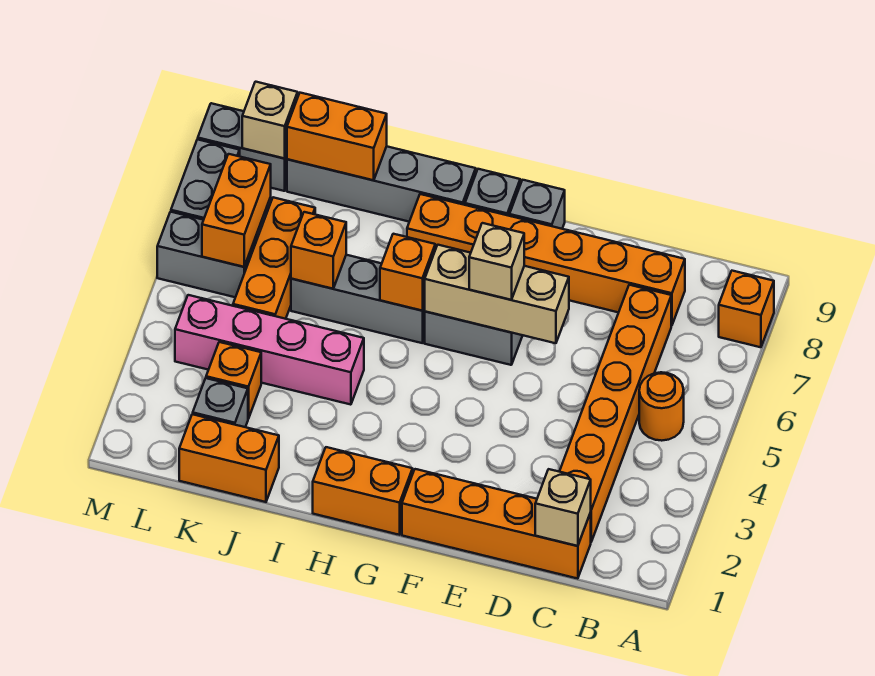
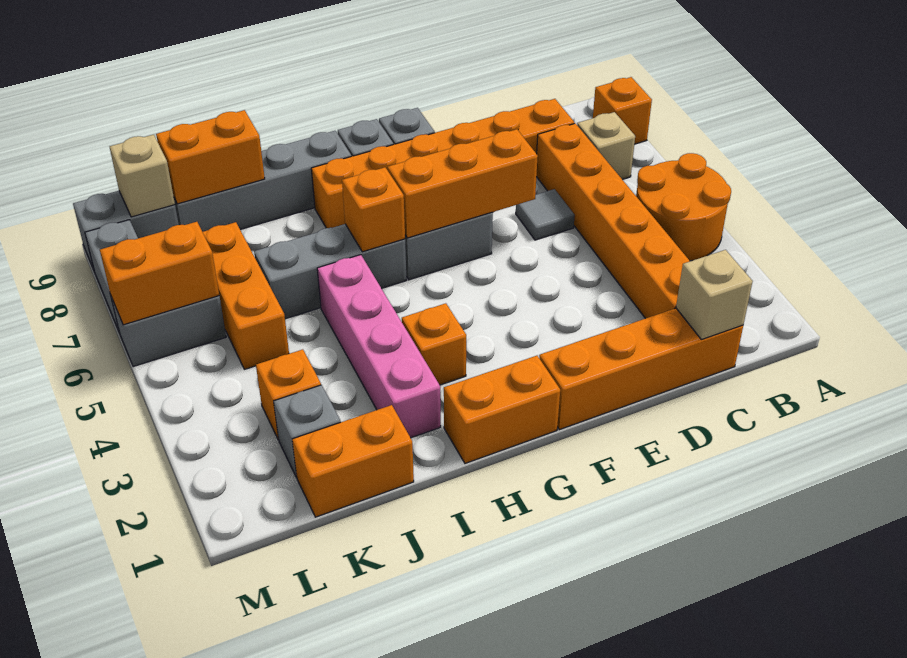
orange 1x1 round brick [639,372,684,441] -> orange 2x2 round brick [636,153,731,261]
none -> grey 1x1 tile [516,189,575,240]
tan 1x3 brick [425,245,569,343] -> orange 1x3 brick [388,129,538,238]
tan 1x1 brick [469,223,524,300] -> tan 1x1 brick moved to [577,112,635,180]
pink 1x4 brick [175,295,364,405] -> pink 1x4 brick turned to [317,255,441,438]
orange 1x1 brick [291,212,346,289] -> orange 1x1 brick moved to [402,303,466,385]
orange 1x2 brick [202,154,271,267] -> orange 1x2 brick turned to [100,222,219,325]

